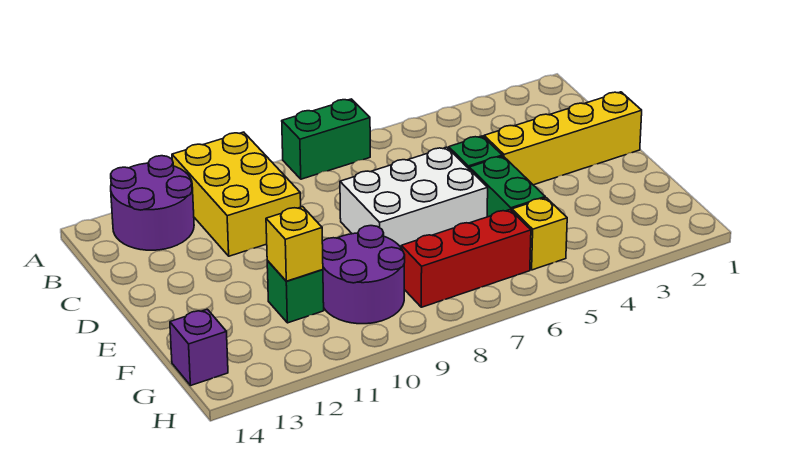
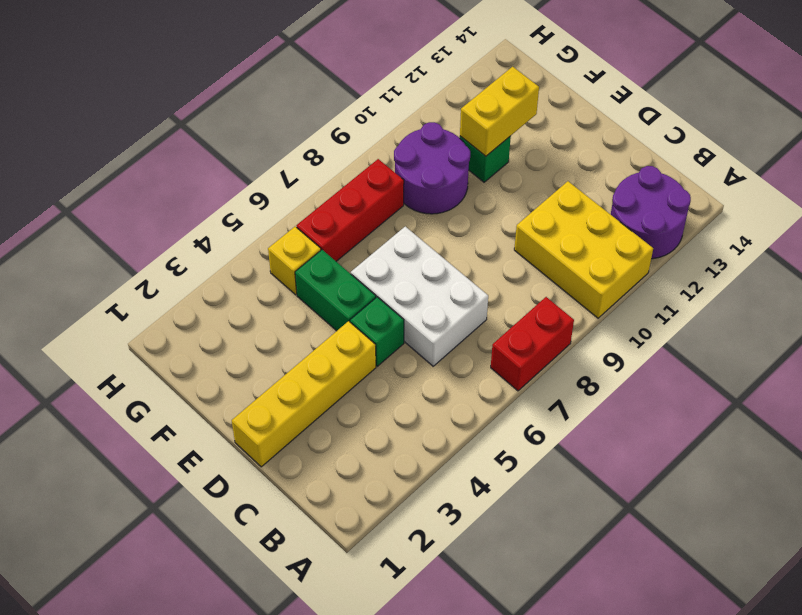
green 1x2 brick [282,99,370,179] -> red 1x2 brick [491,297,574,391]
white 2x3 brick [340,147,488,247] -> white 2x3 brick turned to [351,226,488,366]
yellow 1x1 brick [266,207,323,281] -> yellow 1x2 brick [460,67,539,156]
purple 1x1 brick [170,309,228,386] -> none

